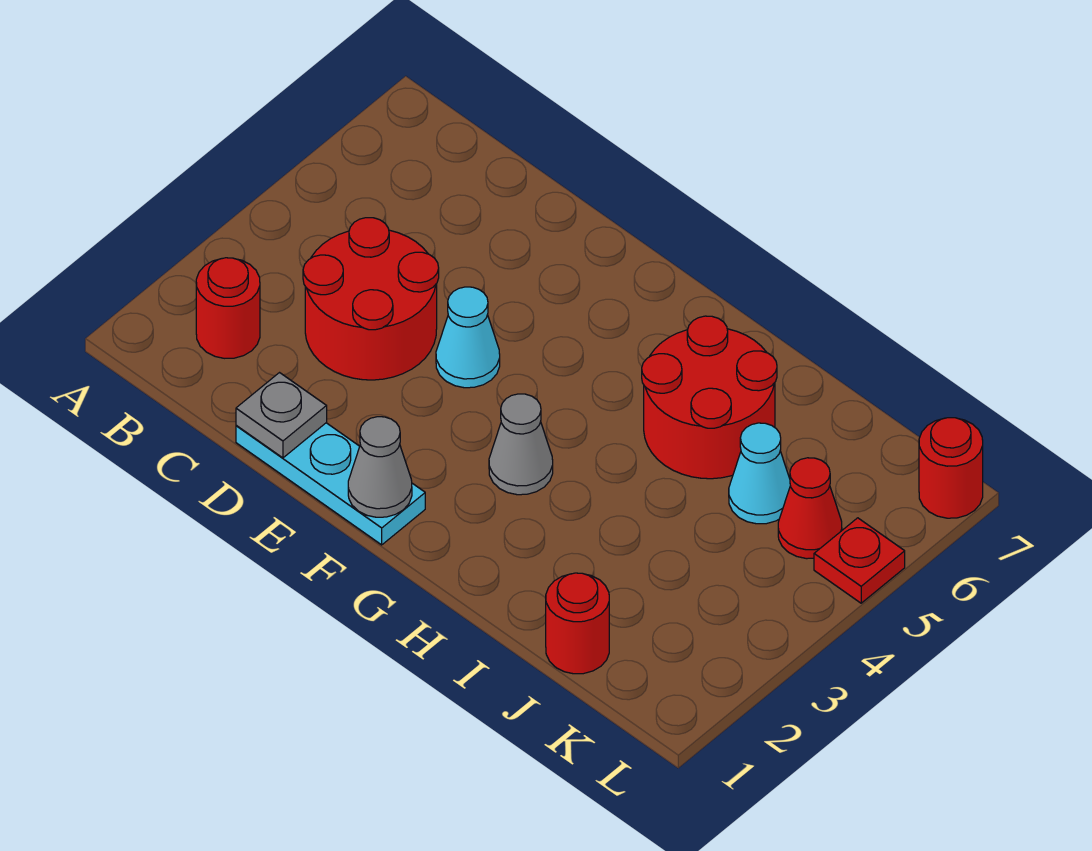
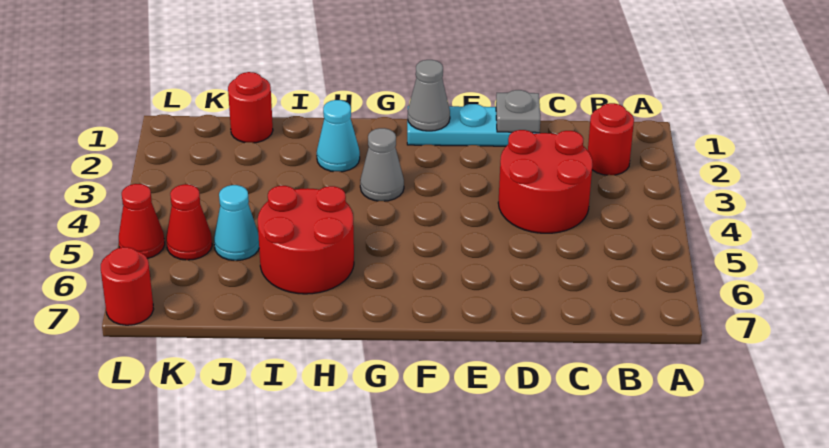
cyan 1x1 cone [436,287,500,388] -> cyan 1x1 cone moved to [317,100,360,172]
red 1x1 plate [814,518,905,603] -> red 1x1 cone [119,184,165,258]

